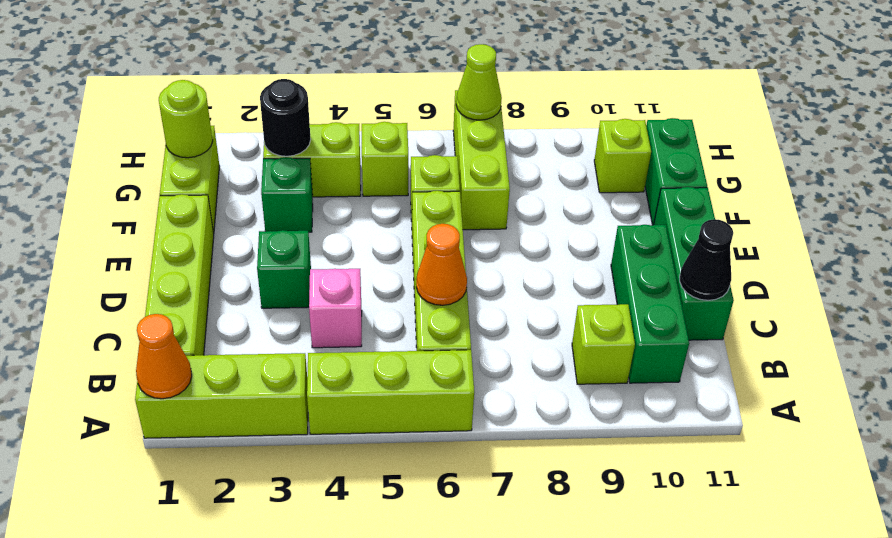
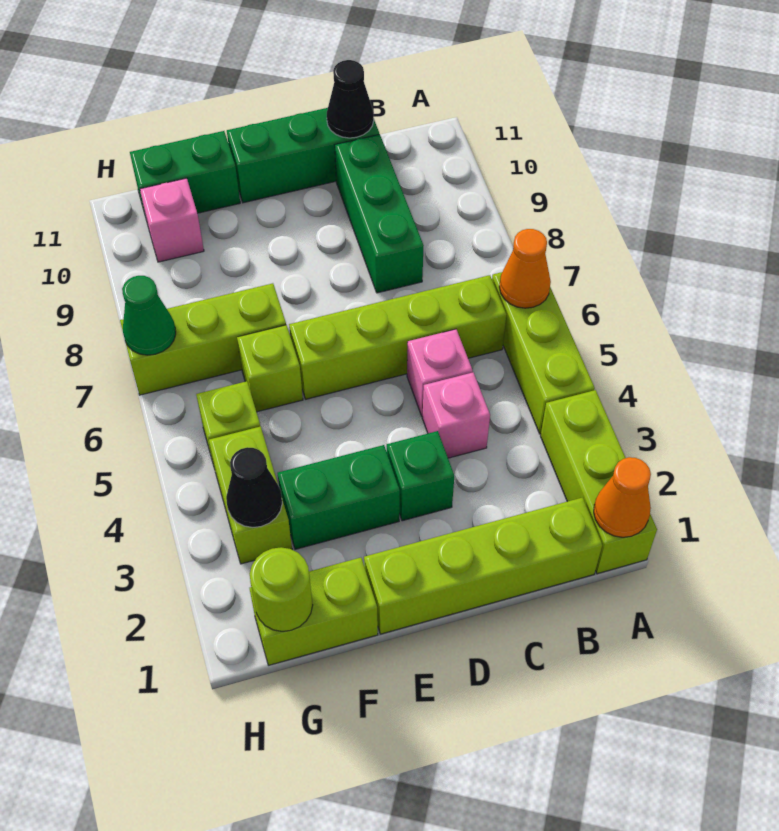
lime 1x1 brick [572,304,635,384] -> none
green 1x3 brick [611,225,689,383] -> green 1x3 brick turned to [335,134,424,293]
none -> pink 1x1 brick [407,329,473,417]
orange 1x1 cone [416,224,467,305] -> orange 1x1 cone moved to [499,229,551,308]
green 1x1 brick [261,157,313,232] -> green 1x2 brick [278,445,400,549]
black 1x1 round brick [260,79,311,156] -> black 1x1 cone [226,447,282,527]
lime 1x1 brick [594,119,651,193] -> pink 1x1 brick [140,178,204,262]
lime 1x1 cone [456,44,502,120] -> green 1x1 cone [122,276,176,355]

